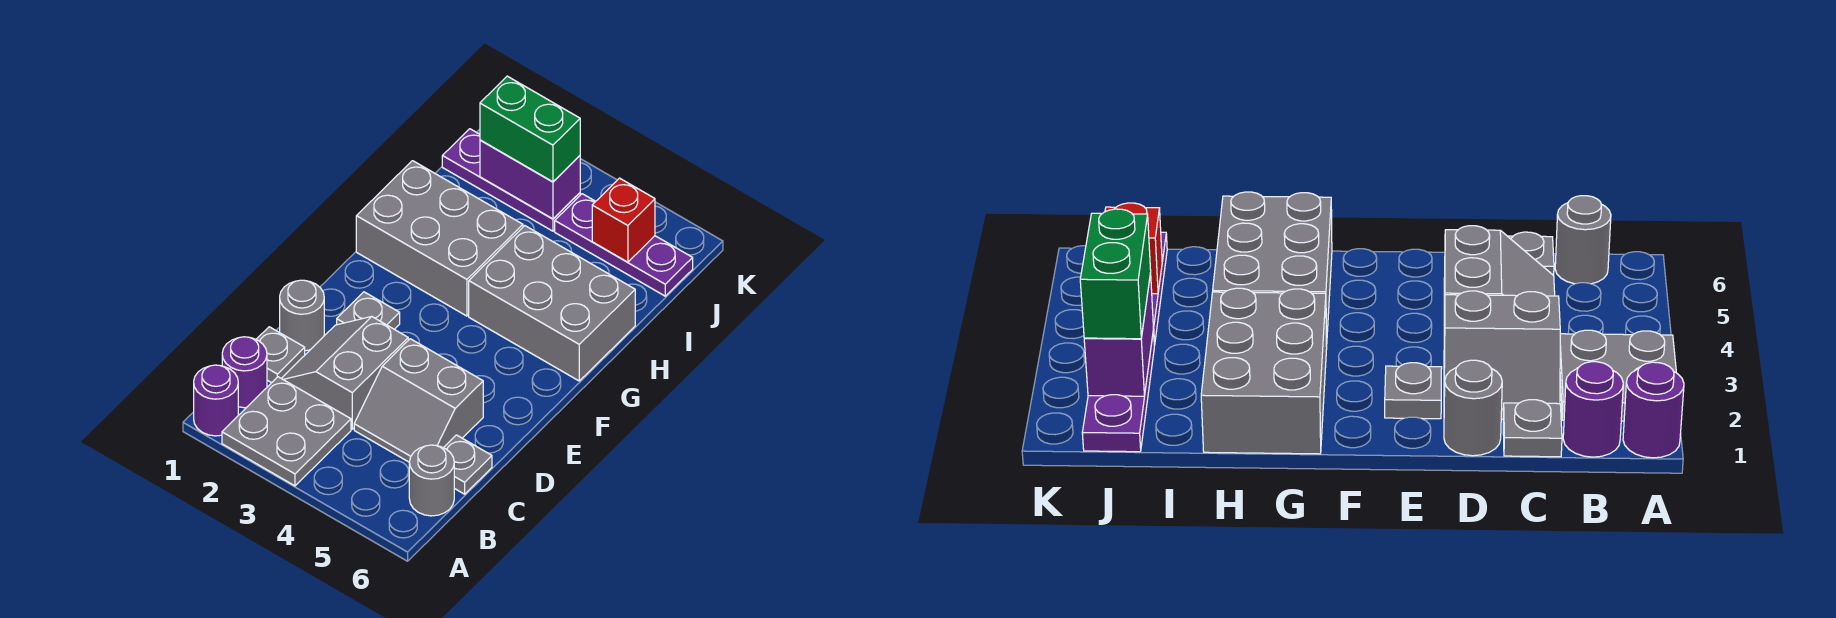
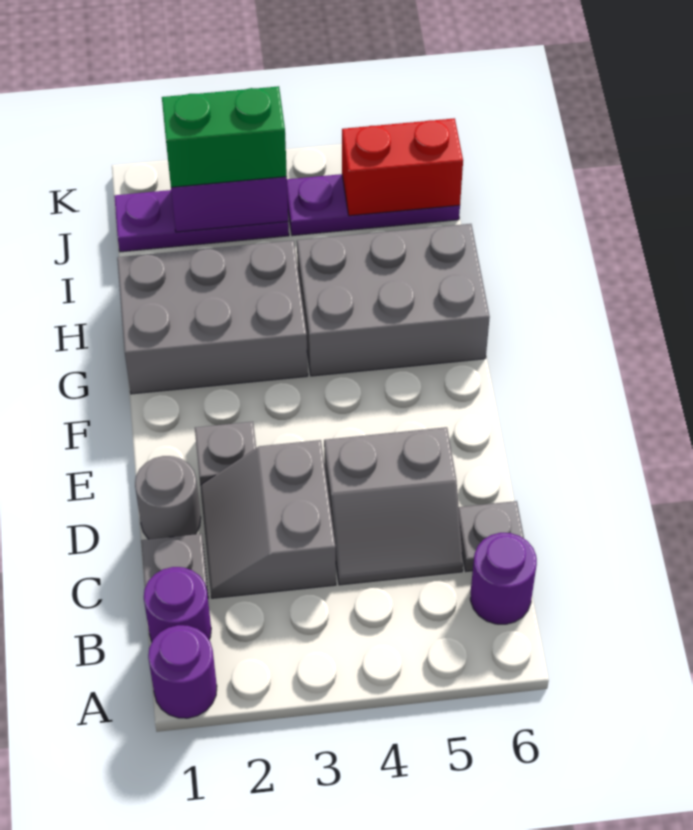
grey 2x2 plate [222,377,351,486] -> none
grey 1x1 round brick [409,445,454,516] -> purple 1x1 round brick [470,533,537,624]
red 1x1 brick [592,178,655,262] -> red 1x2 brick [342,118,463,216]

